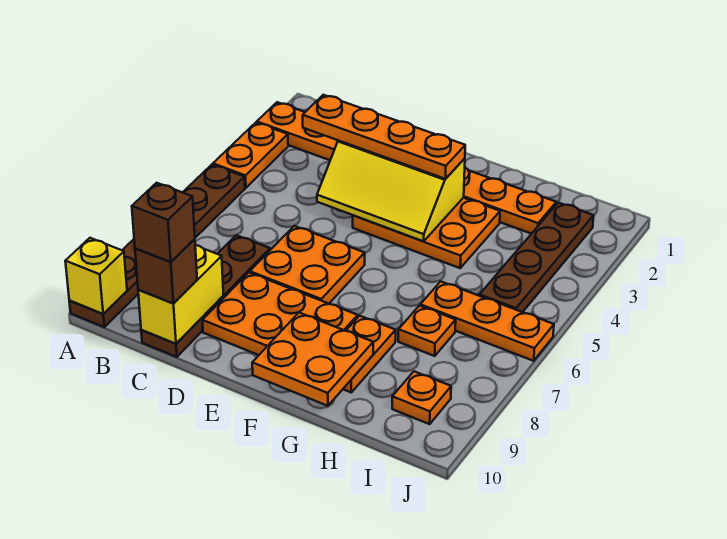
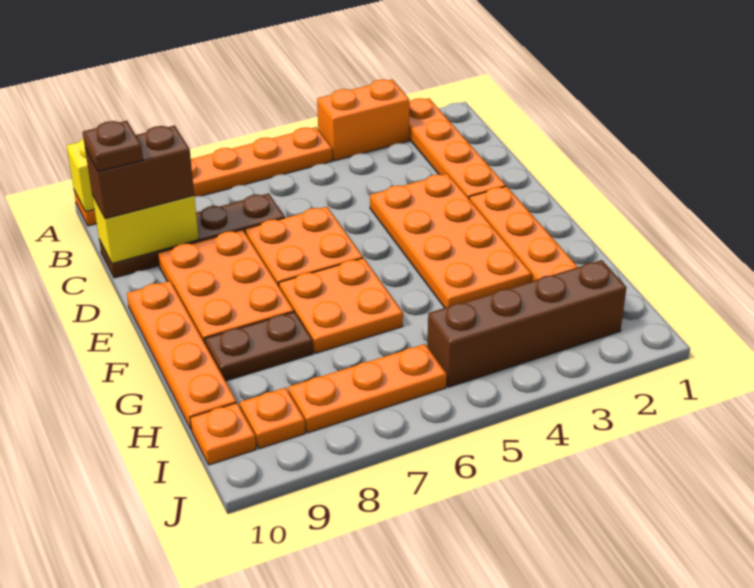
orange 1x2 plate [213,123,288,188] -> orange 1x2 brick [317,79,409,161]
brown 1x6 plate [69,165,245,327] -> orange 1x6 plate [74,127,332,226]
orange 1x4 plate [303,95,465,179] -> orange 1x4 plate moved to [127,281,236,429]
brown 1x1 brick [135,239,197,303] -> brown 1x2 brick [85,125,194,219]
brown 1x1 brick [132,183,195,262] -> brown 1x1 plate [83,121,143,172]
yellow 2x3 slope [317,141,465,241] -> none
orange 2x3 plate [353,198,500,268] -> orange 2x4 plate [370,174,531,308]
orange 2x2 plate [252,313,373,406] -> orange 2x2 plate moved to [279,258,403,353]
orange 1x2 plate [343,316,396,392] -> brown 1x2 plate [205,312,313,381]
orange 1x3 plate [420,282,554,361] -> orange 1x3 plate turned to [288,344,447,433]
orange 1x1 plate [398,306,456,356] -> orange 1x1 plate moved to [190,403,256,465]
brown 1x4 plate [480,203,594,312] -> brown 1x4 brick [427,260,626,387]

